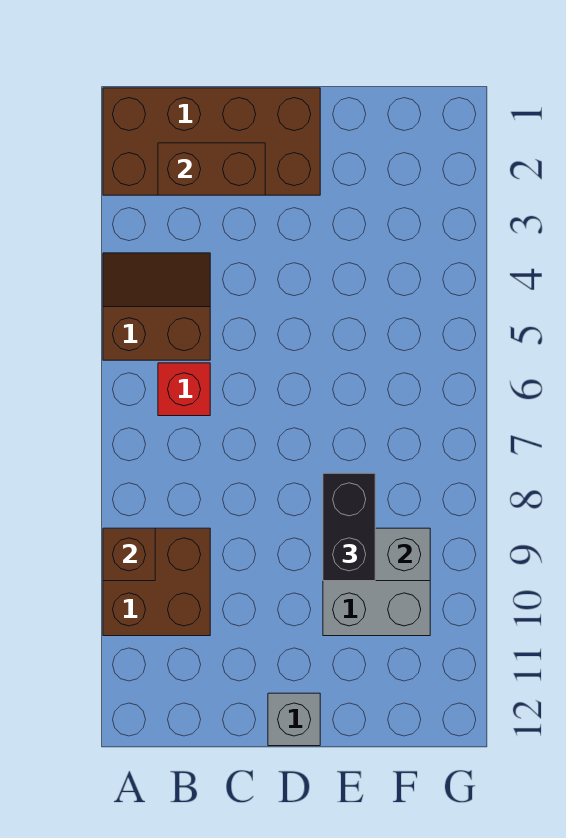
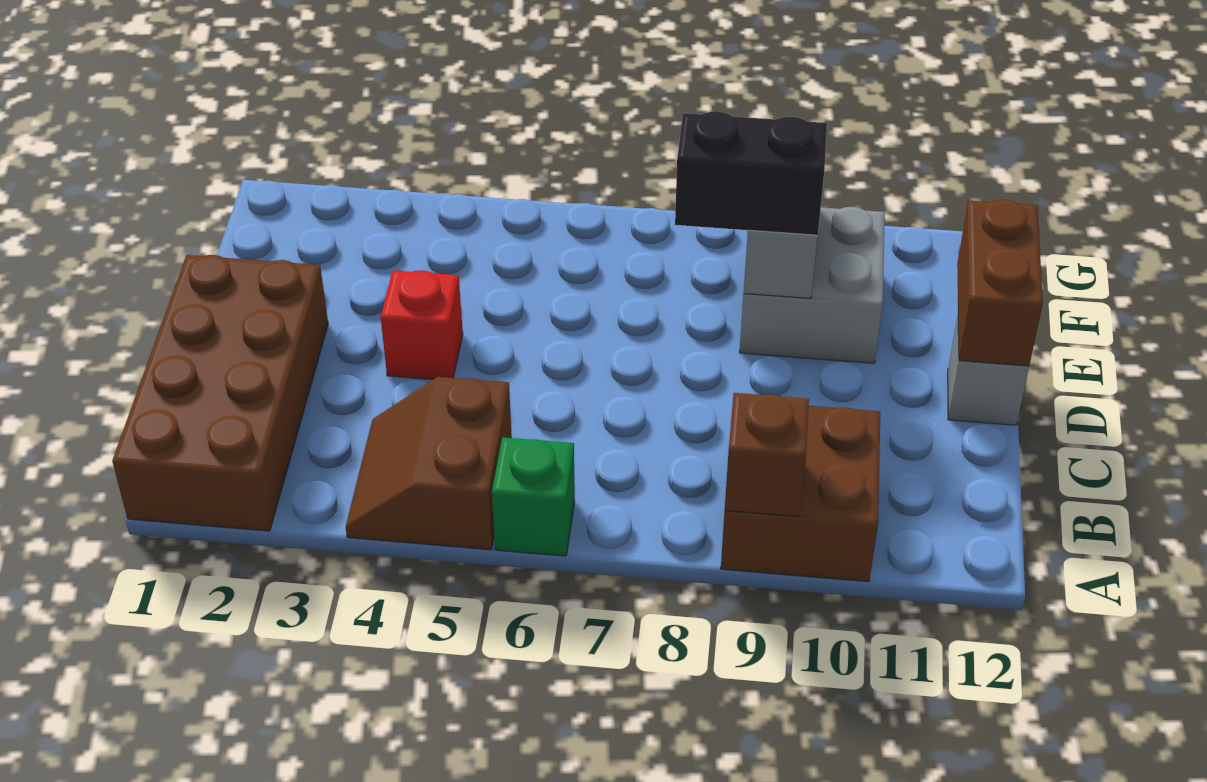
none -> green 1x1 brick [492,437,575,556]
brown 1x2 brick [158,143,265,195] -> brown 1x2 brick moved to [957,200,1043,366]
red 1x1 brick [158,363,210,416] -> red 1x1 brick moved to [381,270,463,380]

